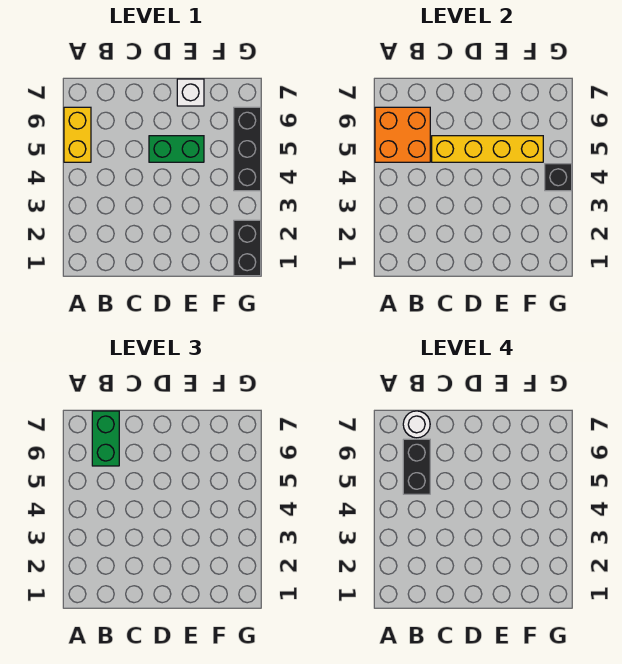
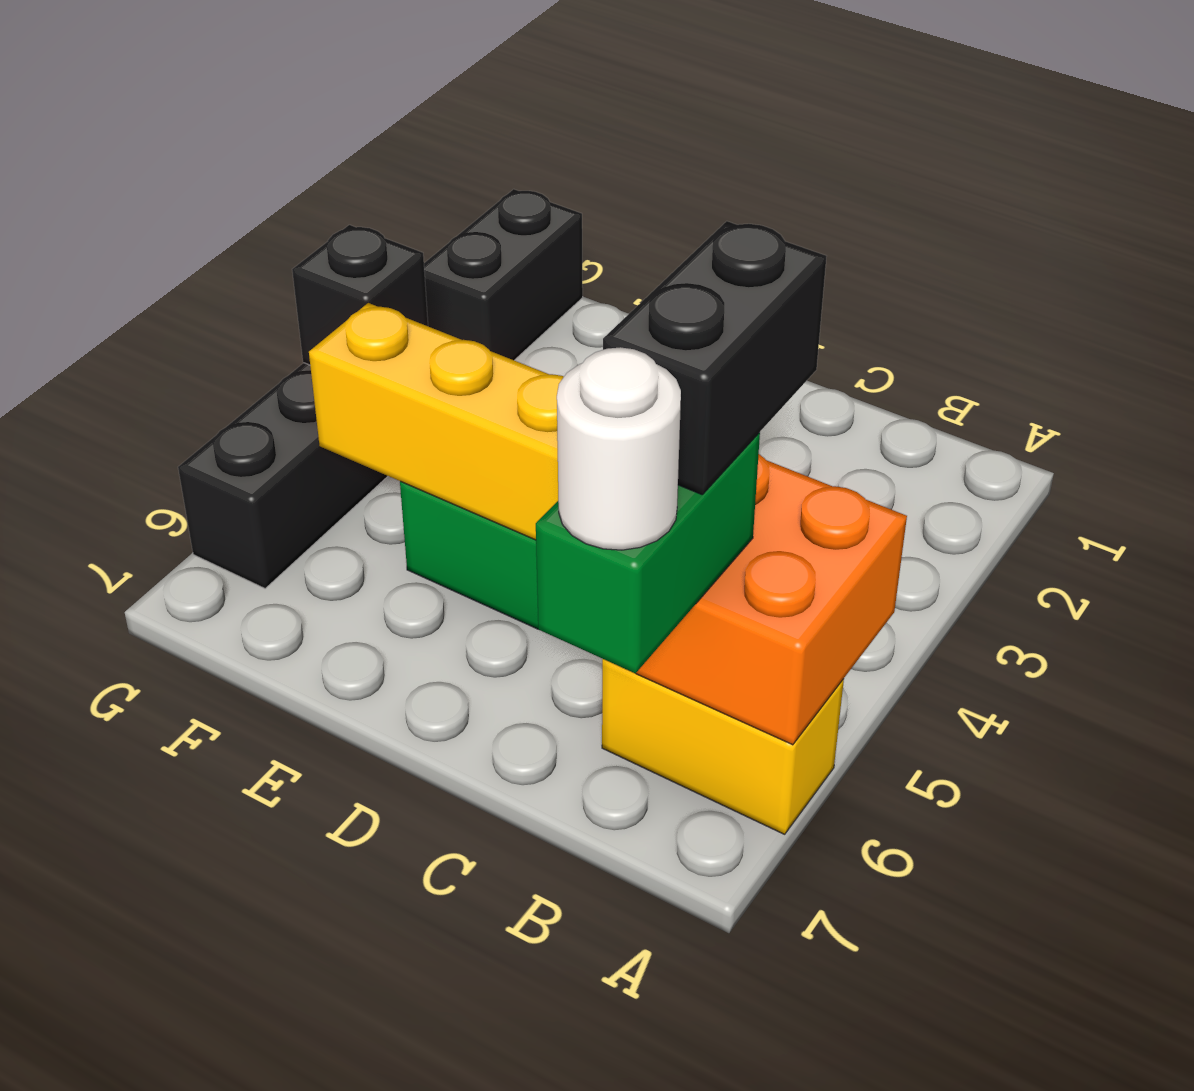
yellow 1x2 brick [64,107,91,162] -> yellow 1x2 brick turned to [602,659,844,834]
white 1x1 brick [177,79,204,106] -> none

